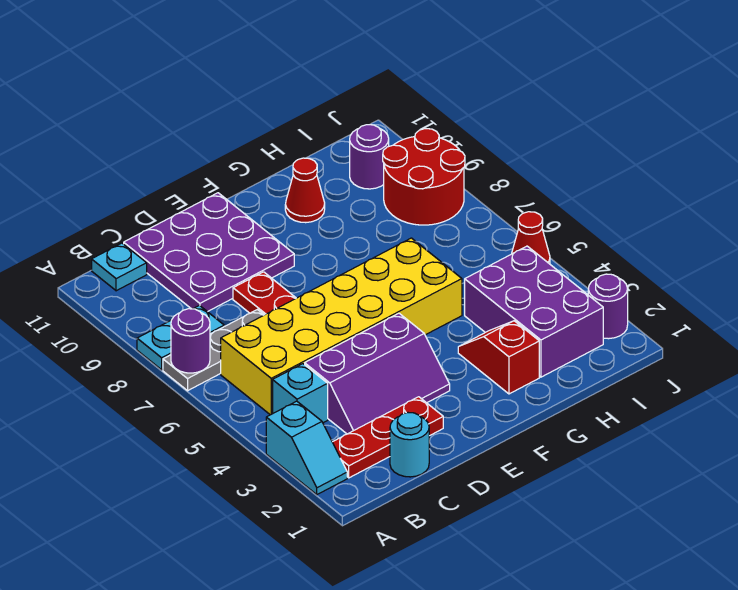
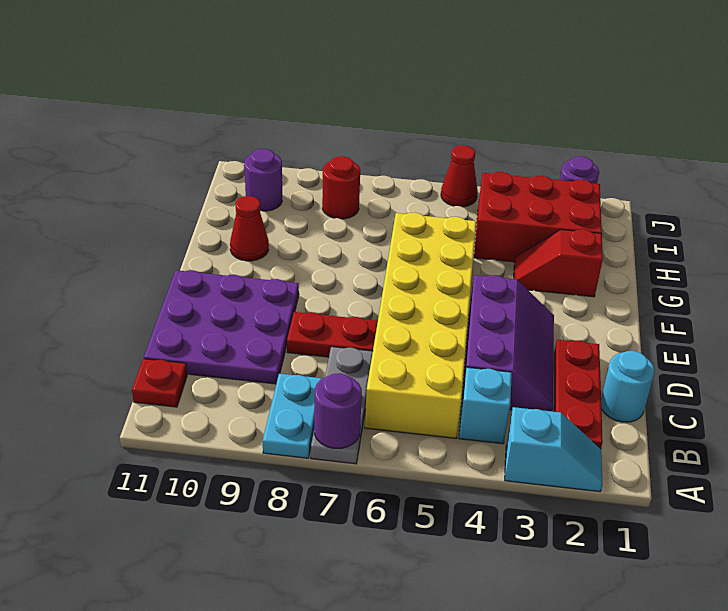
cyan 1x1 plate [92,243,147,291] -> red 1x1 plate [132,359,187,407]
purple 2x3 brick [465,246,603,377] -> red 2x3 brick [474,172,602,262]
red 2x2 round brick [383,129,465,225] -> red 1x1 round brick [322,156,360,219]

